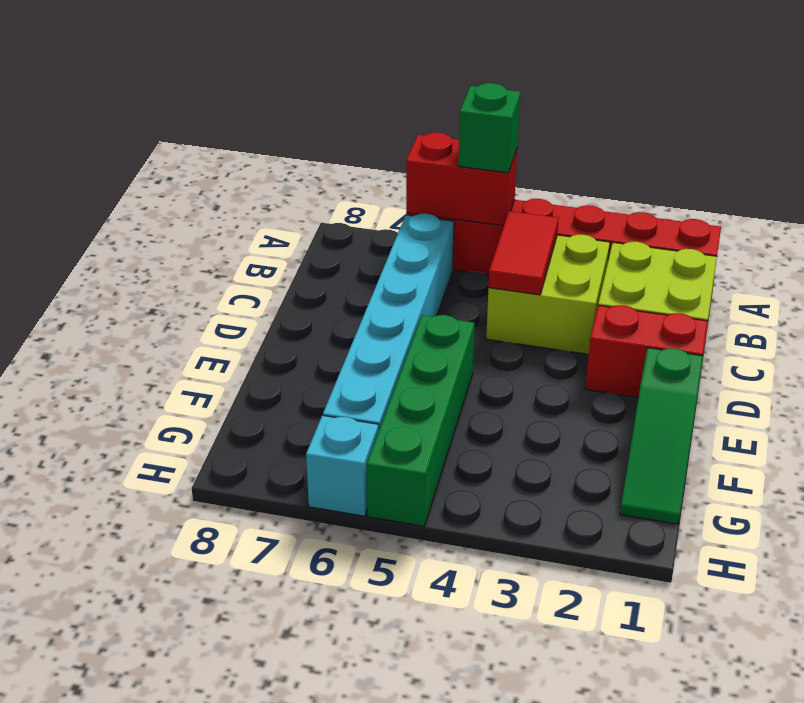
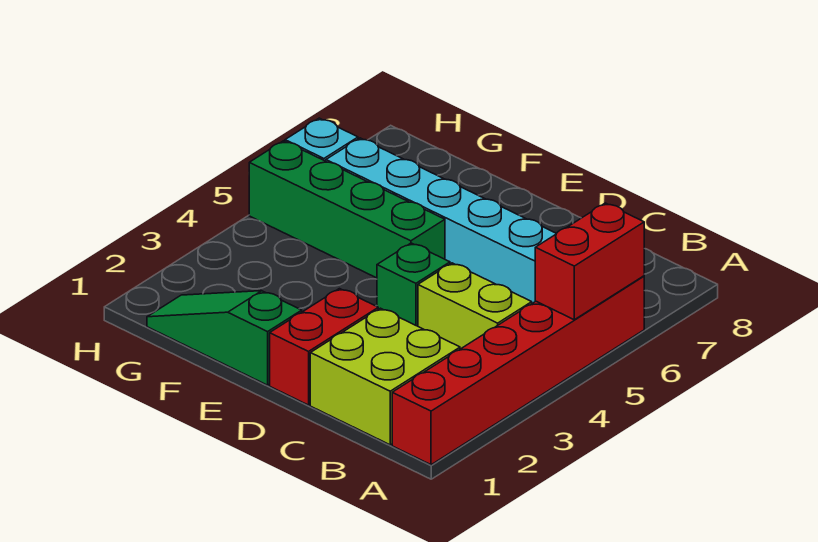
green 1x1 brick [458,83,520,173] -> green 1x1 brick moved to [377,243,450,326]
lime 2x2 brick [486,235,610,354] -> lime 1x2 brick [418,263,532,349]
red 1x2 tile [488,211,559,295] -> none

